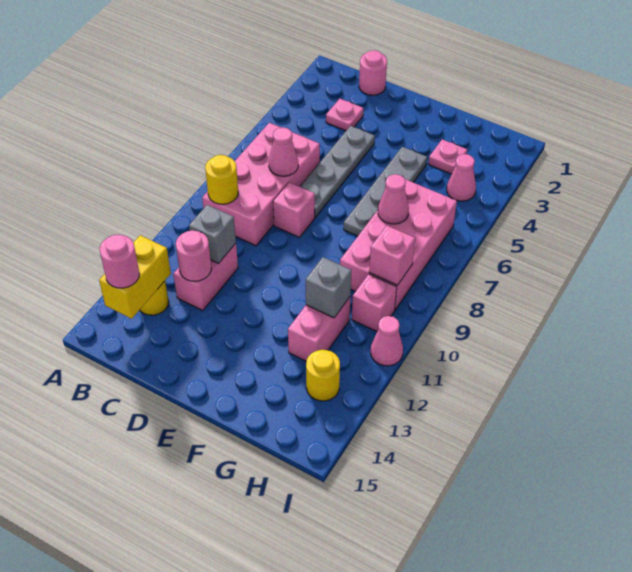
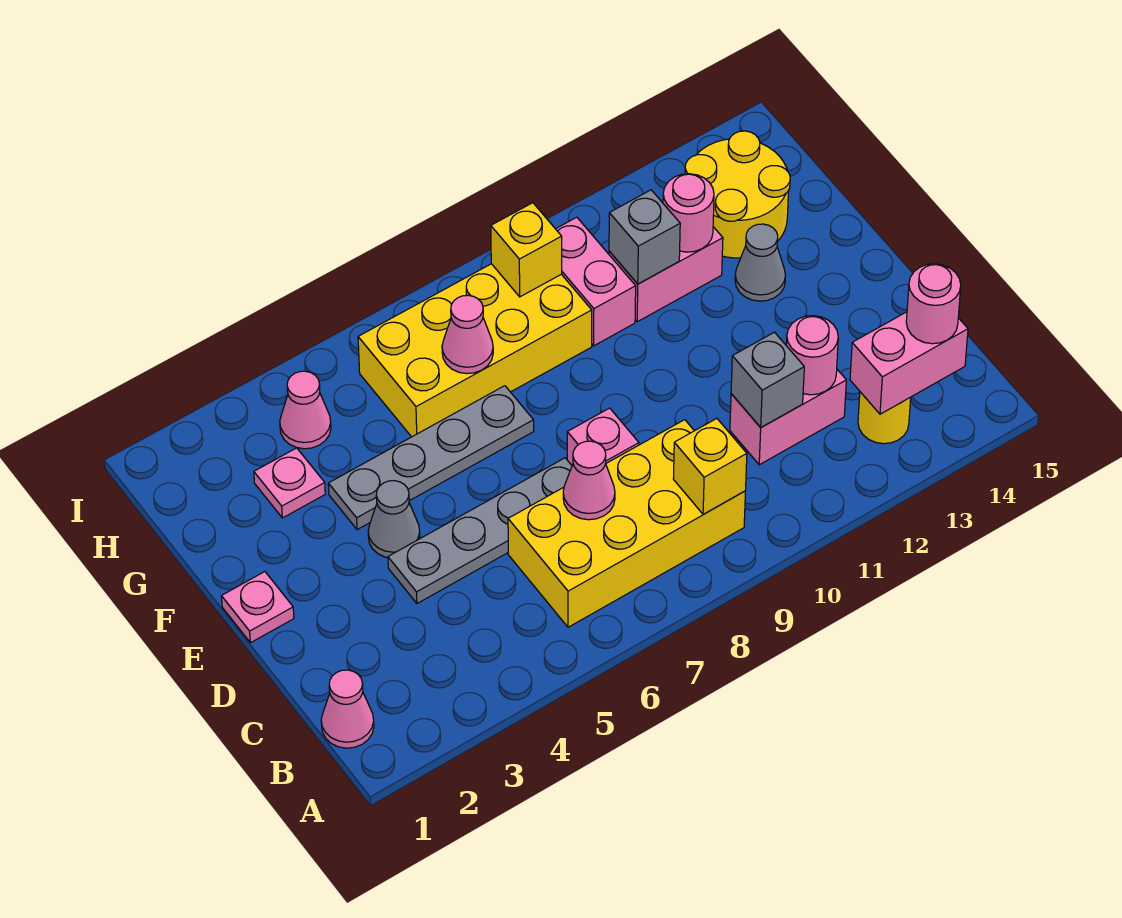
pink 2x4 brick [202,123,320,246] -> yellow 2x4 brick [508,420,745,627]
yellow 1x1 round brick [205,155,238,204] -> yellow 1x1 brick [673,419,747,514]
yellow 1x2 brick [99,235,171,319] -> pink 1x2 brick [850,312,968,414]
pink 1x1 round brick [359,50,387,95] -> pink 1x1 round brick moved to [663,174,714,252]
pink 1x1 plate [326,99,363,131] -> pink 1x1 plate moved to [221,572,294,643]
none -> grey 1x1 cone [368,481,420,558]
none -> grey 1x1 cone [735,224,785,301]
pink 2x4 brick [340,179,457,310] -> yellow 2x4 brick [358,264,592,437]
pink 1x1 brick [369,225,415,285] -> yellow 1x1 brick [491,203,562,297]
pink 1x1 brick [352,274,397,331] -> pink 1x2 brick [556,217,636,346]
yellow 1x1 round brick [306,350,340,401] -> yellow 2x2 round brick [685,131,790,258]
pink 1x1 cone [371,316,403,366] -> pink 1x1 cone moved to [321,670,374,748]

